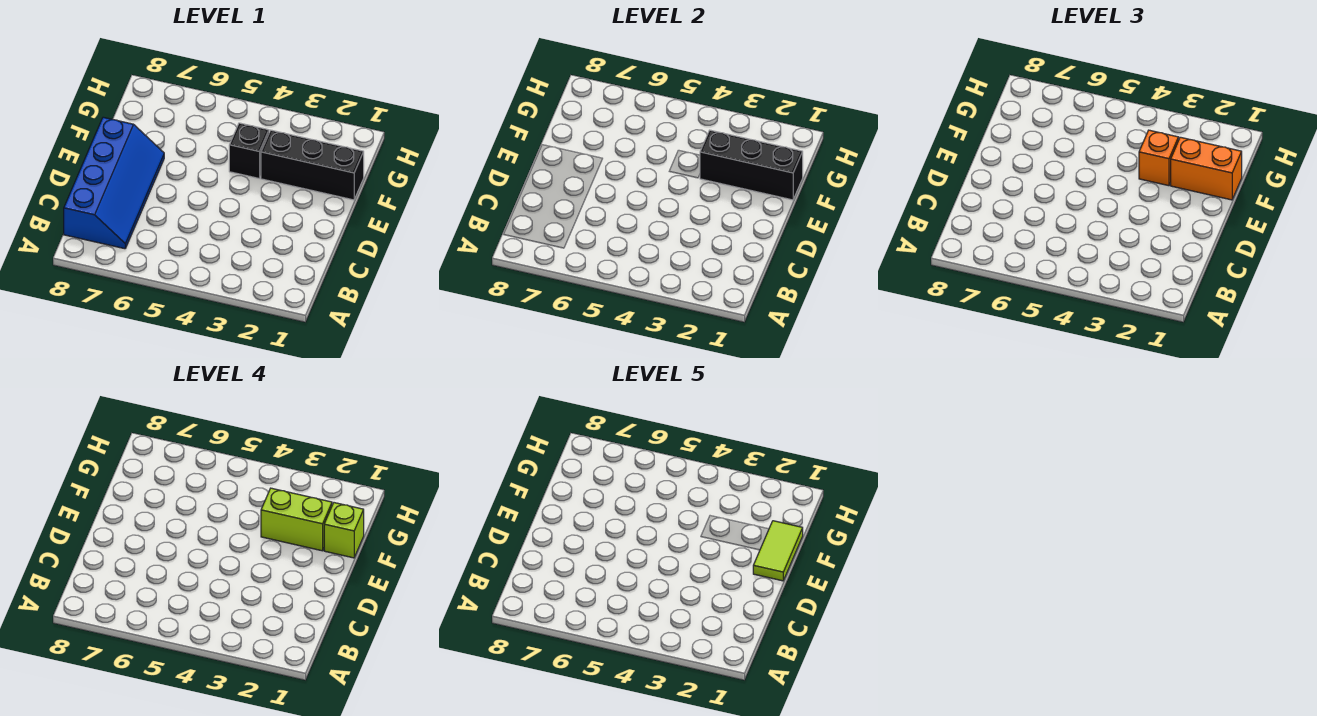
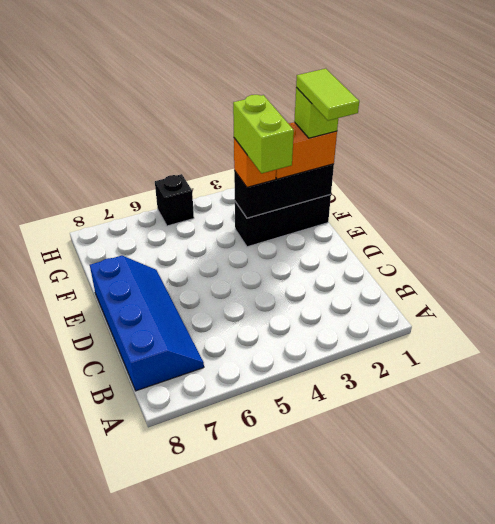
lime 1x2 brick [261,488,332,551] -> lime 1x2 brick turned to [233,95,294,173]
black 1x1 brick [229,123,269,178] -> black 1x1 brick moved to [155,174,194,226]

